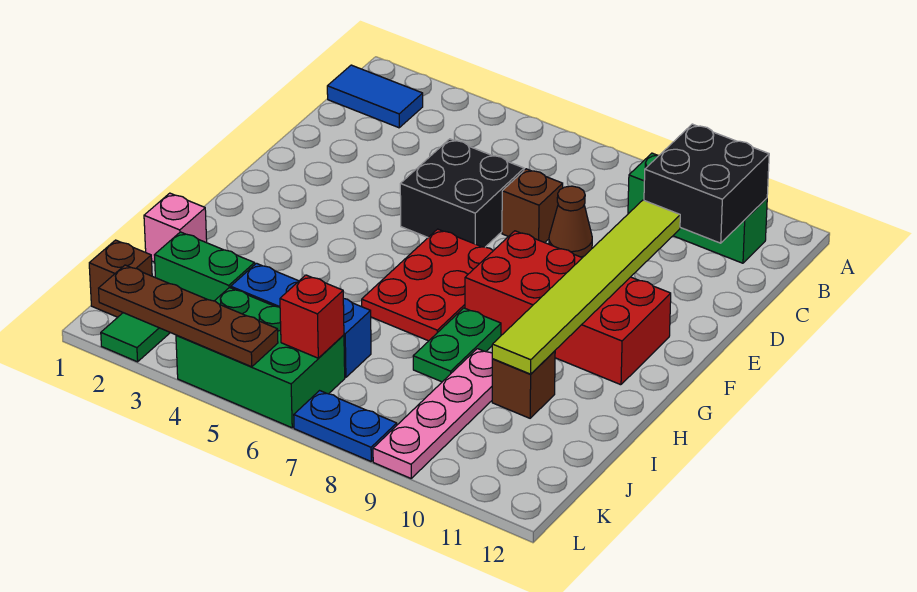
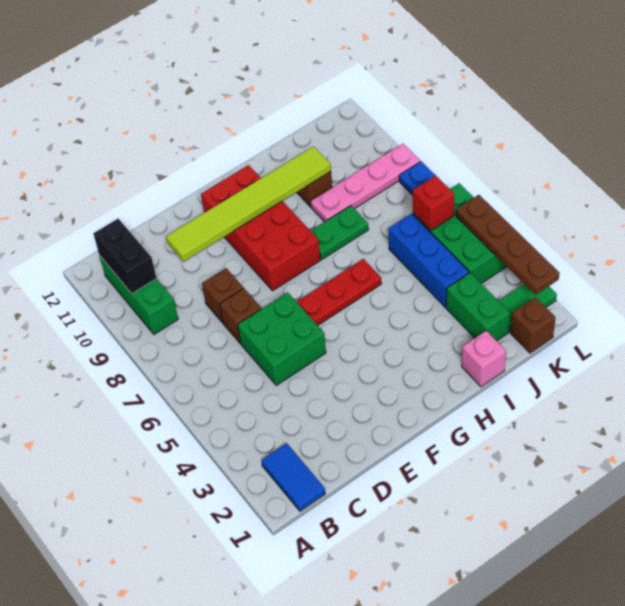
black 2x2 brick [644,124,769,243] -> black 1x2 brick [93,219,157,294]
black 2x2 brick [400,139,524,247] -> green 2x2 brick [238,292,326,385]
brown 1x1 cone [549,186,592,257] -> brown 1x1 brick [202,268,243,323]
red 2x3 plate [362,229,493,341] -> red 1x3 plate [297,259,382,325]

